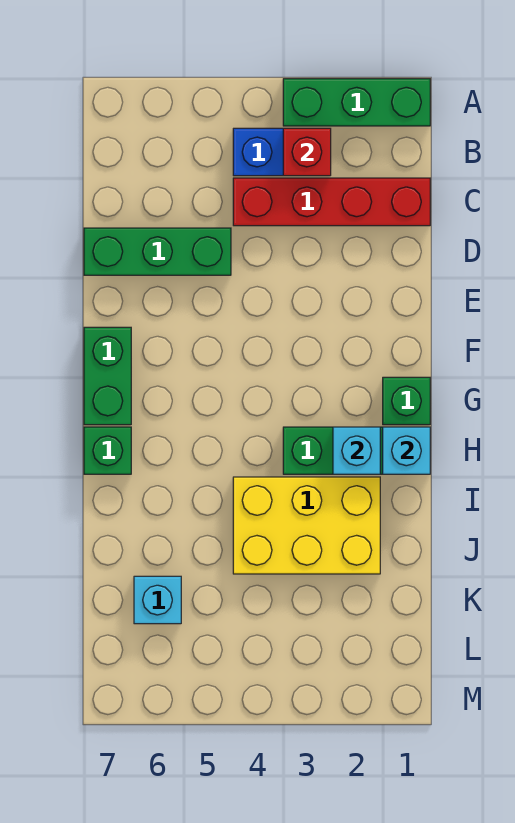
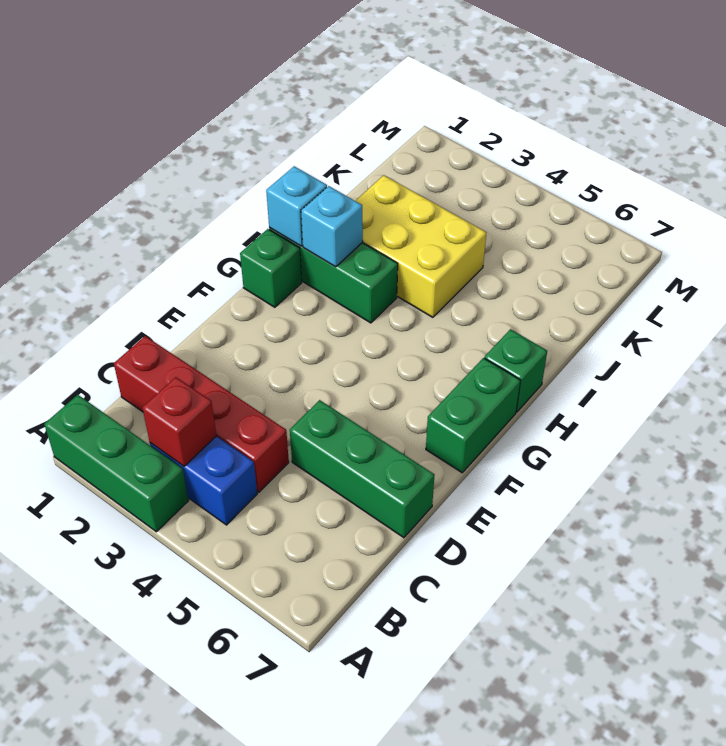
cyan 1x1 brick [134,576,181,624] -> none

